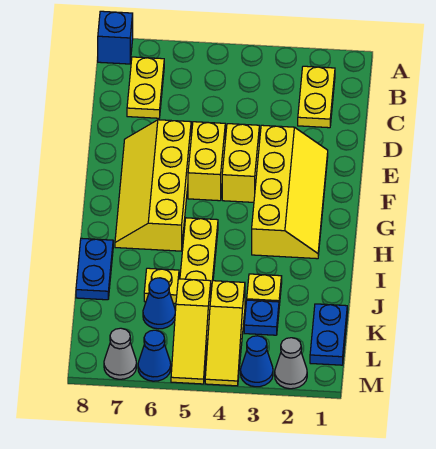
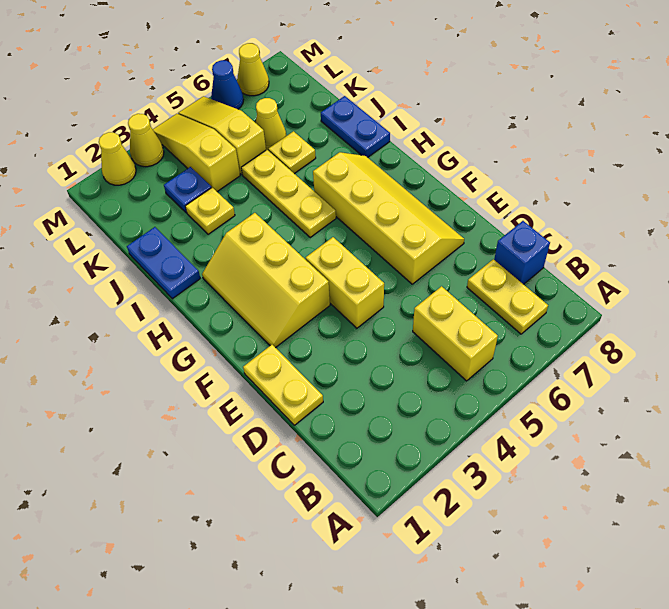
blue 1x1 brick [98,11,133,64] -> blue 1x1 brick moved to [494,221,550,284]
yellow 1x2 plate [298,66,335,128] -> yellow 1x2 plate moved to [243,345,323,425]
yellow 2x4 slope [252,125,328,259] -> yellow 2x3 slope [202,213,330,348]
yellow 1x2 brick [188,122,225,201] -> yellow 1x2 brick moved to [413,286,498,381]
blue 1x2 plate [310,304,347,365] -> blue 1x2 plate moved to [127,227,200,299]
blue 1x1 cone [143,278,175,329] -> yellow 1x1 cone [256,98,286,150]
grey 1x1 cone [275,338,307,389] -> yellow 1x1 cone [99,132,136,185]
blue 1x1 cone [241,336,273,387] -> yellow 1x1 cone [128,114,164,167]
grey 1x1 cone [104,328,136,379] -> yellow 1x1 cone [237,43,269,96]

